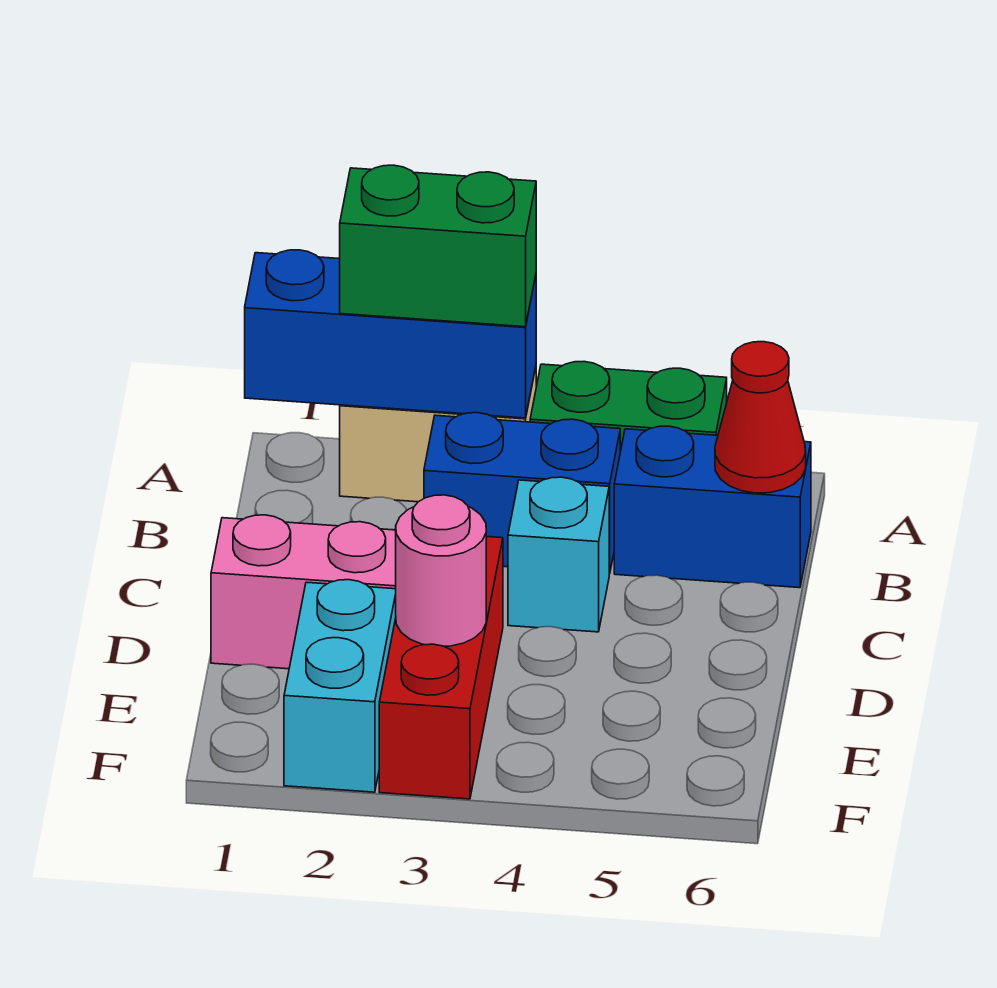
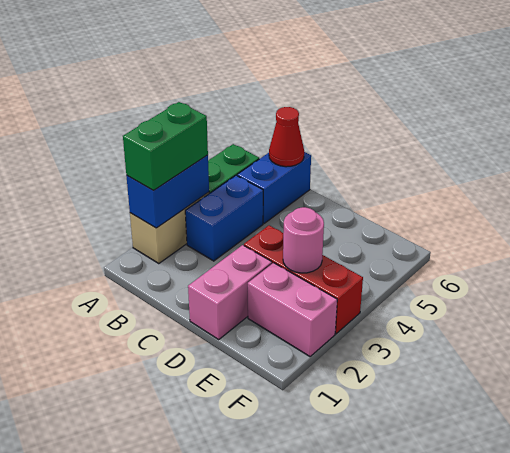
blue 1x3 brick [245,250,536,418] -> blue 1x2 brick [126,155,209,228]
cyan 1x1 brick [508,477,609,632] -> none
cyan 1x2 brick [284,580,396,792] -> pink 1x2 brick [248,263,337,356]

